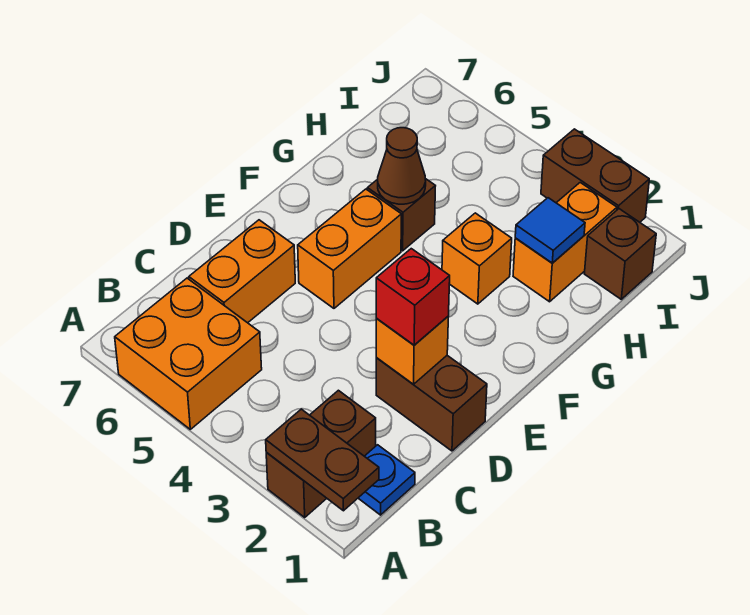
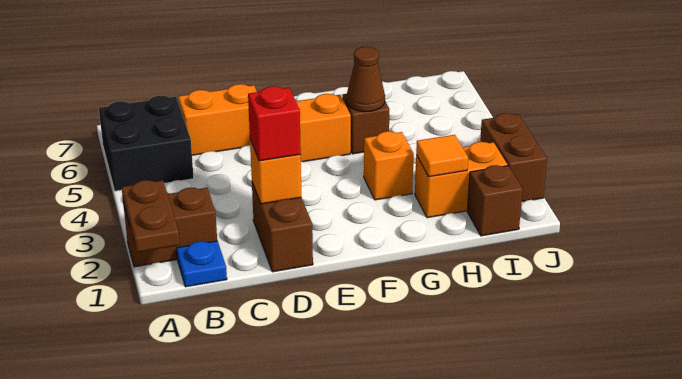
orange 2x2 brick [115,278,262,429] -> black 2x2 brick [99,96,194,191]
blue 1x1 tile [515,198,585,263] -> orange 1x1 tile [416,135,468,177]

